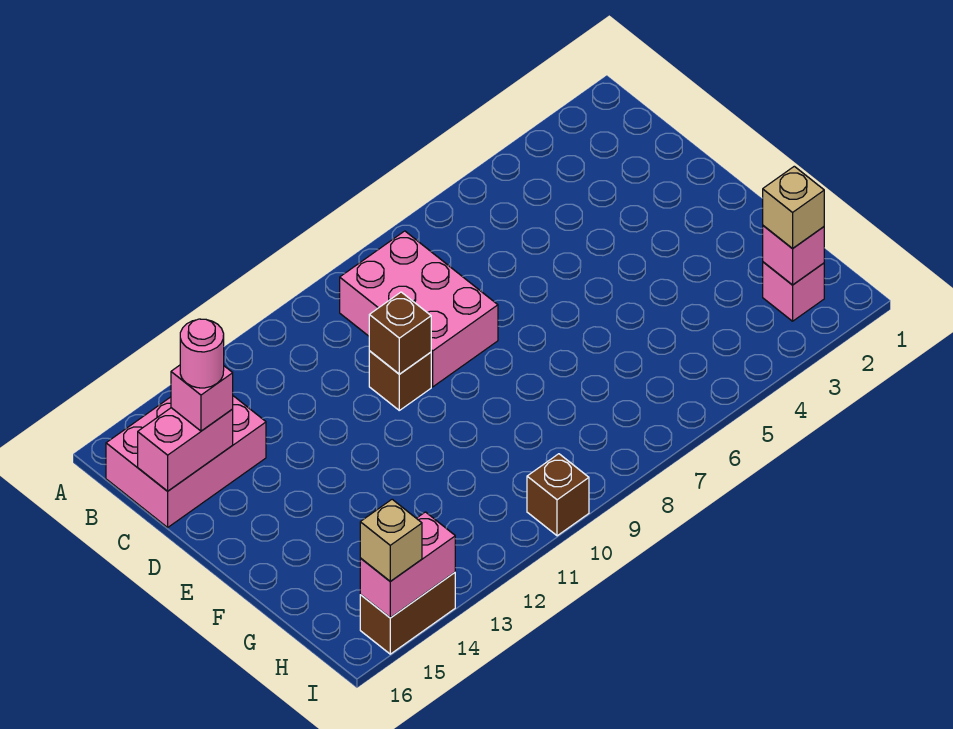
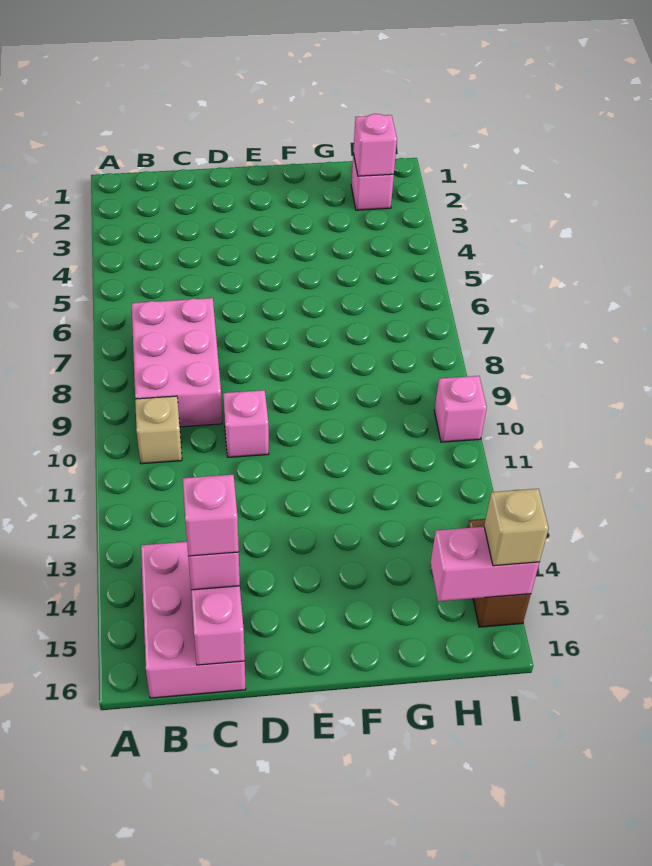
pink 2x3 brick [340,231,498,387] -> pink 2x3 brick turned to [132,298,222,427]
pink 1x1 round brick [180,319,224,388] -> pink 1x1 brick [183,475,239,556]
brown 1x1 brick [369,351,431,410] -> pink 1x1 brick [223,390,269,457]
brown 1x1 brick [369,292,431,374] -> none
tan 1x1 brick [763,166,824,248] -> tan 1x1 brick moved to [135,396,182,464]
brown 1x1 brick [527,454,589,536] -> pink 1x1 brick [434,376,487,442]
pink 1x2 brick [360,512,455,618] -> pink 1x2 brick turned to [431,527,539,601]

